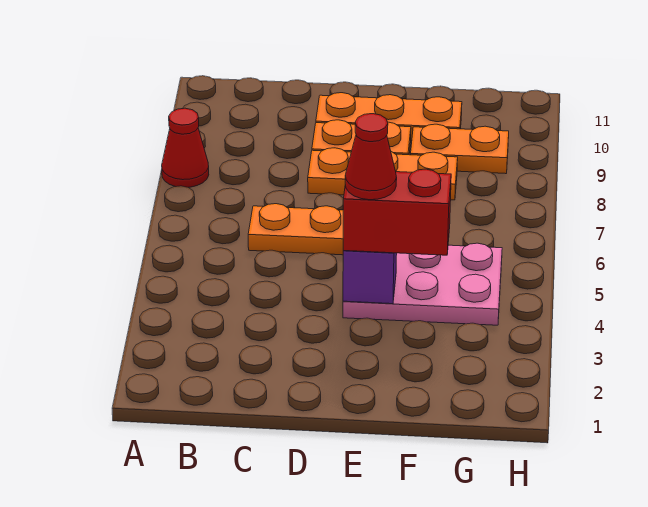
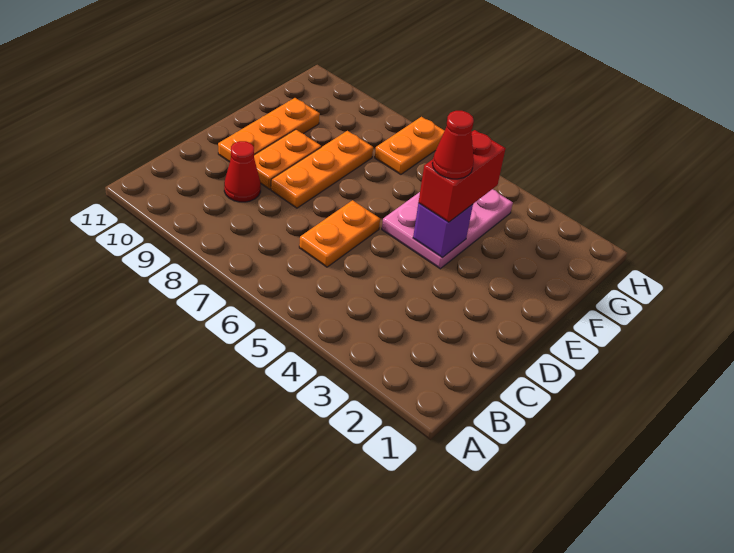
red 1x1 cone [162,108,209,187] -> red 1x1 cone moved to [224,141,261,202]
orange 1x2 plate [411,124,509,174] -> orange 1x2 plate moved to [375,117,445,174]

